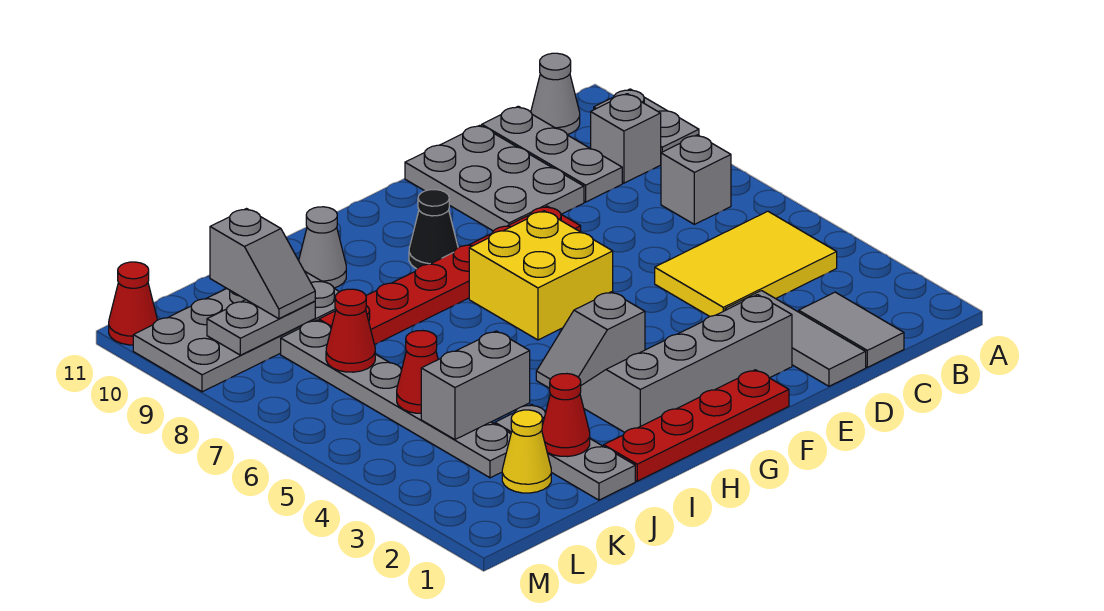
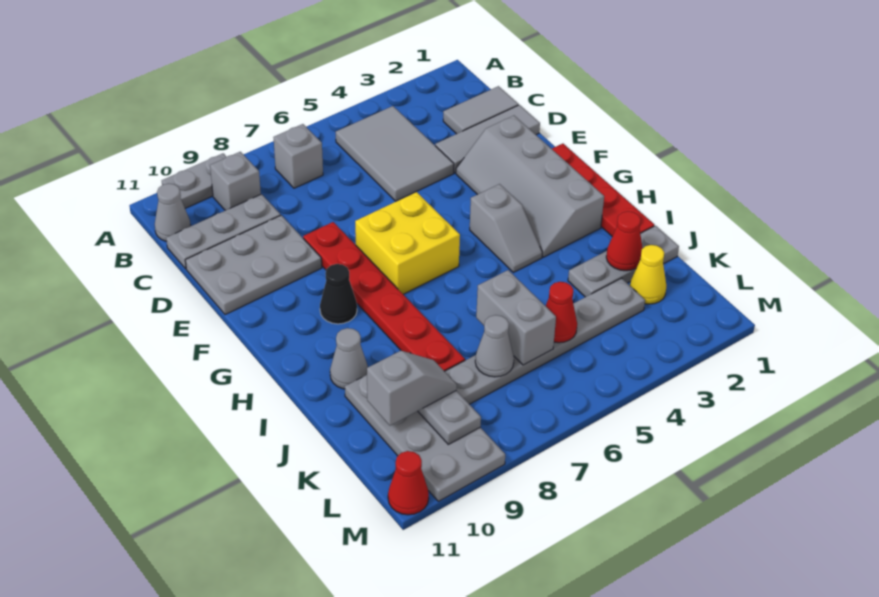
yellow 2x3 tile [655,211,837,317] -> grey 2x3 tile [336,106,454,201]
grey 1x2 brick [421,331,530,440] -> grey 1x2 brick moved to [476,270,556,365]
red 1x1 cone [326,289,375,372] -> grey 1x1 cone [475,315,514,377]

